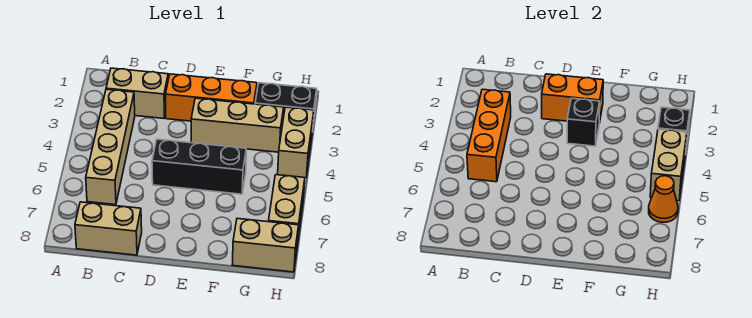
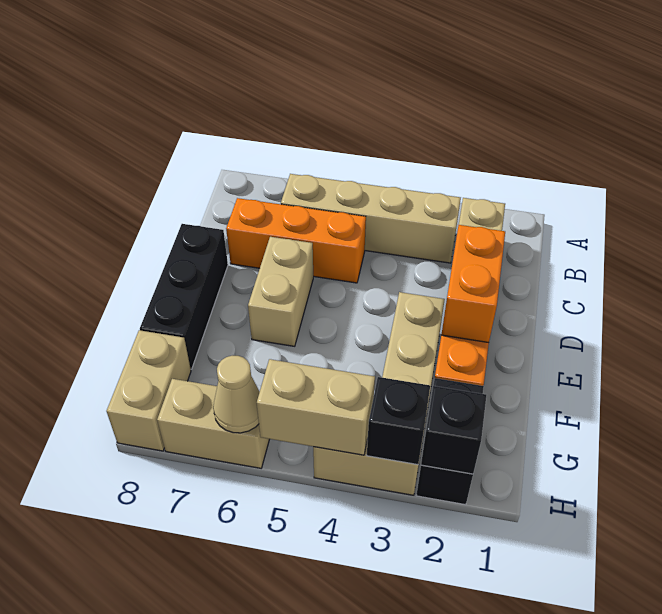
orange 1x3 brick [467,89,511,182] -> orange 1x3 brick moved to [226,198,366,283]
tan 1x2 brick [75,202,142,255] -> tan 1x2 brick moved to [248,237,313,346]
black 1x3 brick [152,139,246,194] -> black 1x3 brick moved to [140,224,228,369]
black 1x1 brick [567,98,600,146] -> black 1x1 brick moved to [421,386,486,474]
orange 1x1 cone [649,176,678,222] -> tan 1x1 cone [213,355,260,433]

